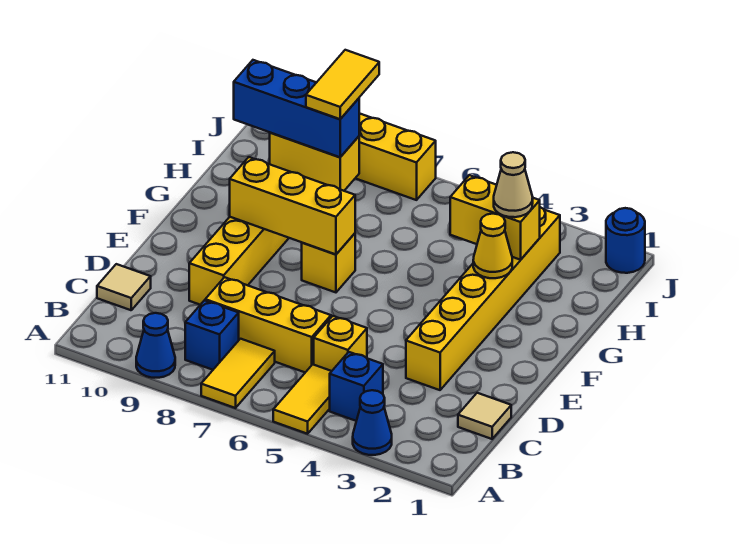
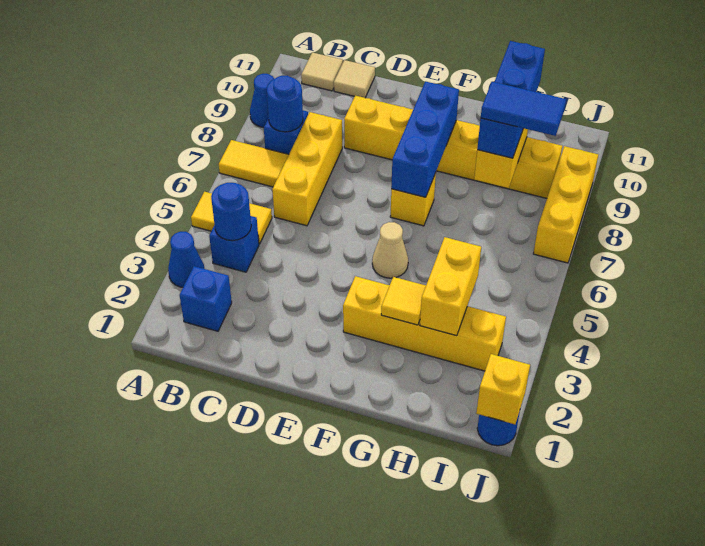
none -> blue 1x1 brick [180,266,232,331]
none -> blue 1x1 round brick [211,183,251,241]
none -> blue 1x1 round brick [267,75,303,132]
tan 1x1 tile [458,393,511,439] -> tan 1x1 tile moved to [301,52,343,91]
yellow 1x1 brick [314,316,367,371] -> yellow 1x1 brick moved to [476,354,530,424]
yellow 1x6 brick [406,207,560,390] -> yellow 1x4 brick [343,276,506,371]
yellow 1x3 brick [230,157,355,255] -> blue 1x3 brick [391,81,459,197]
yellow 1x1 cone [473,214,512,278] -> yellow 1x1 tile [381,277,426,325]
tan 1x1 cone [494,152,533,217] -> tan 1x1 cone moved to [372,222,408,278]
yellow 1x2 tile [306,50,379,119] -> blue 1x2 tile [481,82,566,136]

